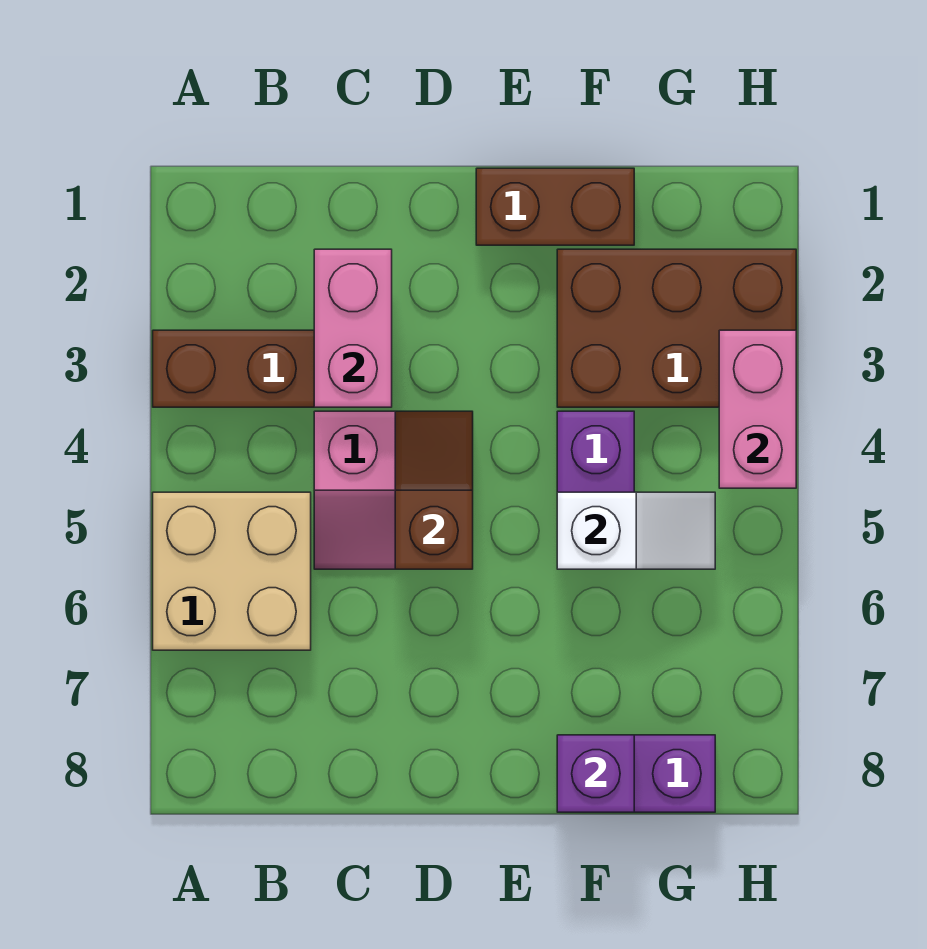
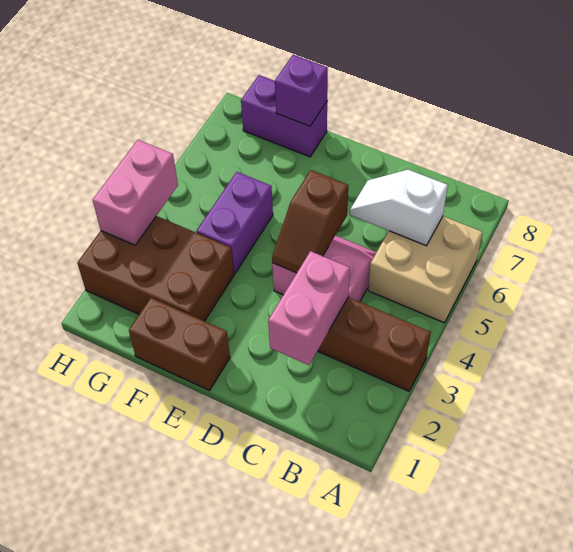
white 1x2 slope [557,492,715,569] -> white 1x2 slope moved to [350,170,448,246]

